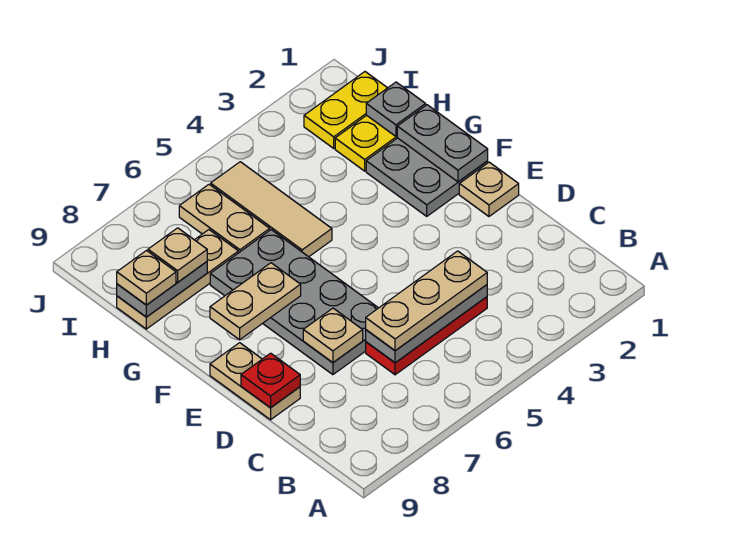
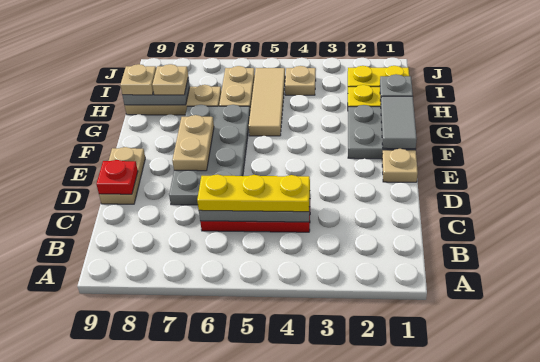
tan 1x3 plate [366,251,487,351] -> yellow 1x3 plate [197,174,310,212]
tan 1x1 plate [303,308,363,363] -> tan 1x1 plate moved to [285,66,316,95]
grey 1x2 plate [397,105,488,182] -> grey 1x2 tile [381,96,417,149]
tan 1x2 plate [210,263,301,340] -> tan 1x2 plate turned to [172,115,214,171]

